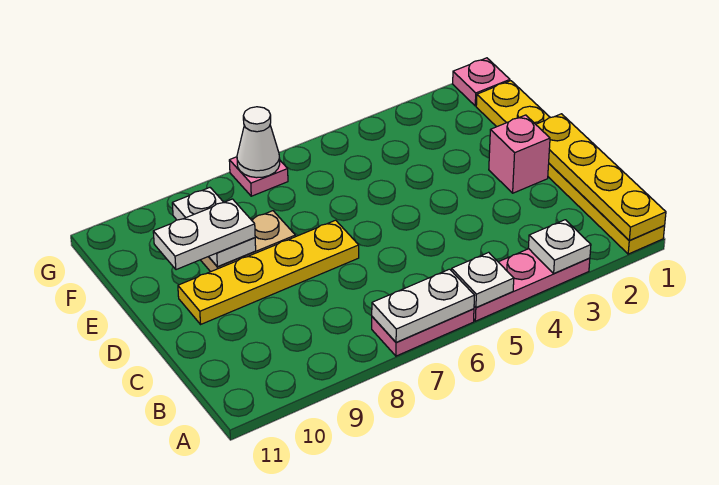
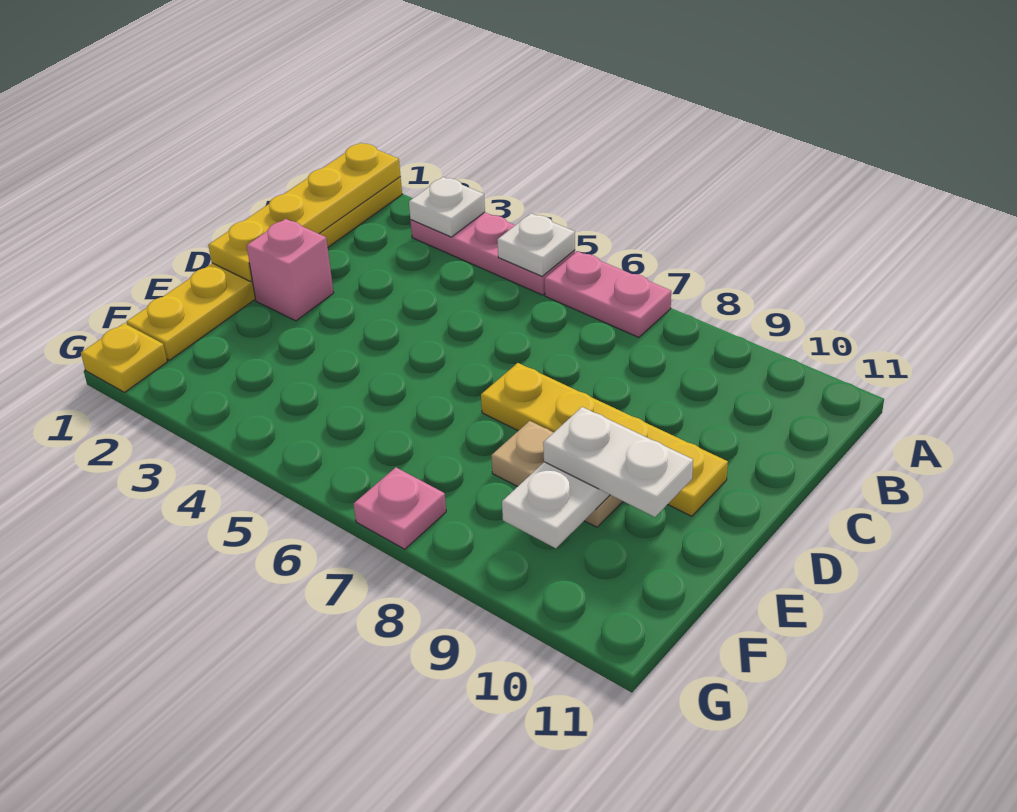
white 1x2 plate [372,269,475,342] -> none
pink 1x1 plate [453,58,510,106] -> yellow 1x1 plate [81,323,167,392]
white 1x1 cone [237,107,280,178] -> none

